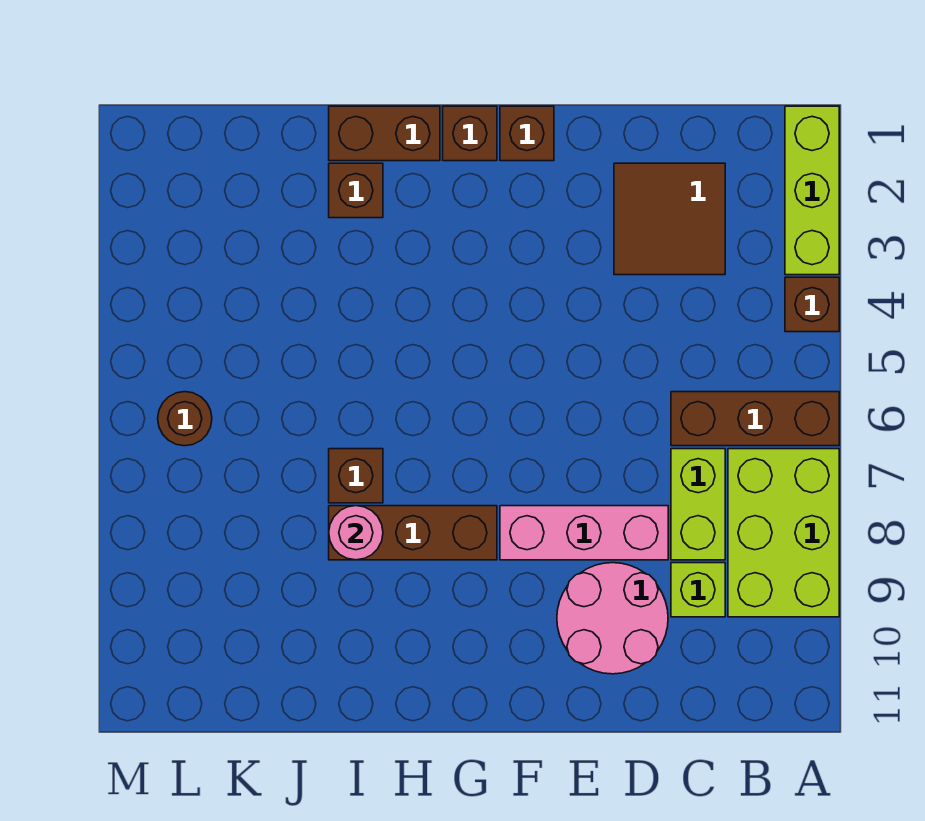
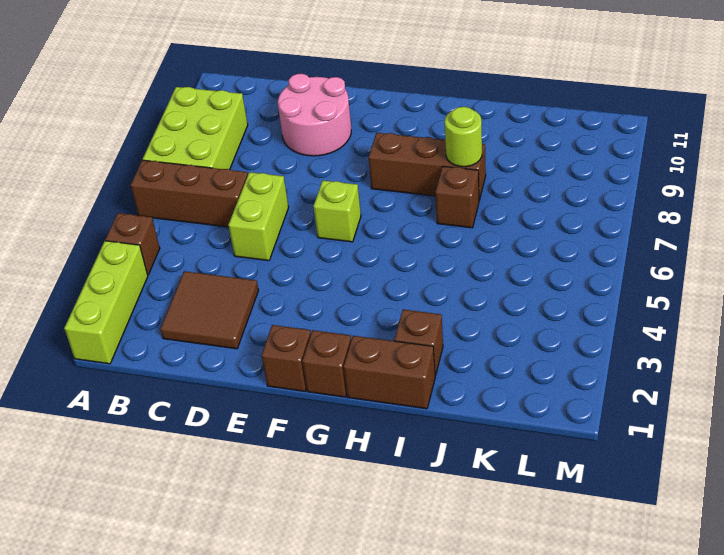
lime 1x2 brick [671,449,725,560] -> lime 1x2 brick moved to [228,172,289,261]
lime 1x1 brick [671,563,725,617] -> lime 1x1 brick moved to [313,181,361,242]
pink 1x3 brick [500,506,668,560] -> none
pink 1x1 round brick [329,506,383,560] -> lime 1x1 round brick [445,107,482,167]
brown 1x1 round brick [158,392,212,446] -> none

